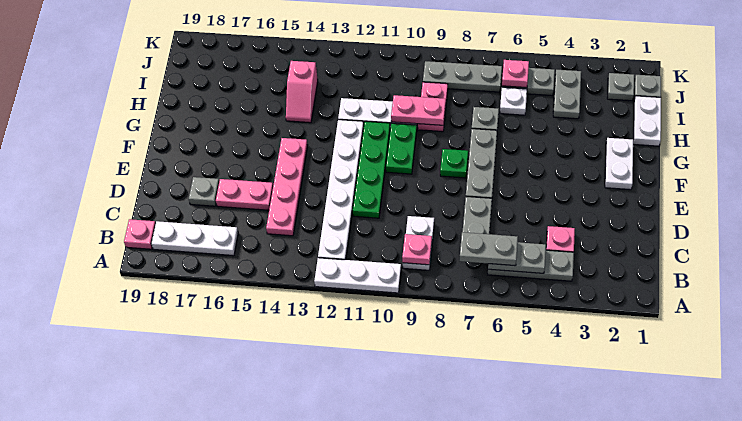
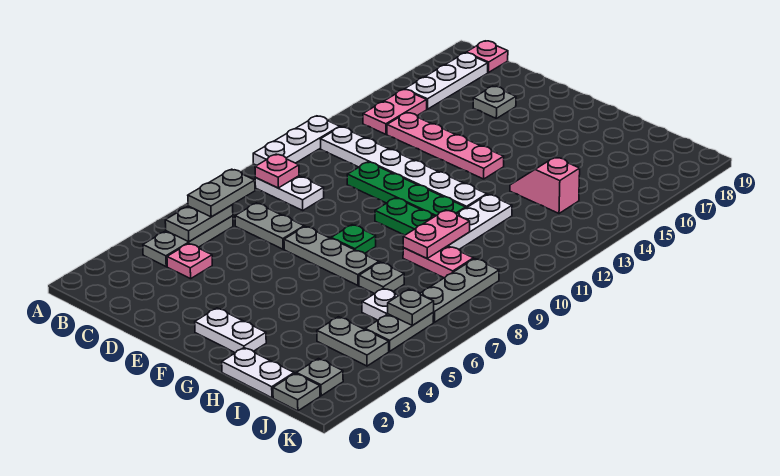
pink 1x2 plate [216,179,273,210] -> pink 1x2 plate moved to [363,90,427,134]
pink 1x1 plate [502,60,529,88] -> grey 1x1 plate [388,289,434,326]

